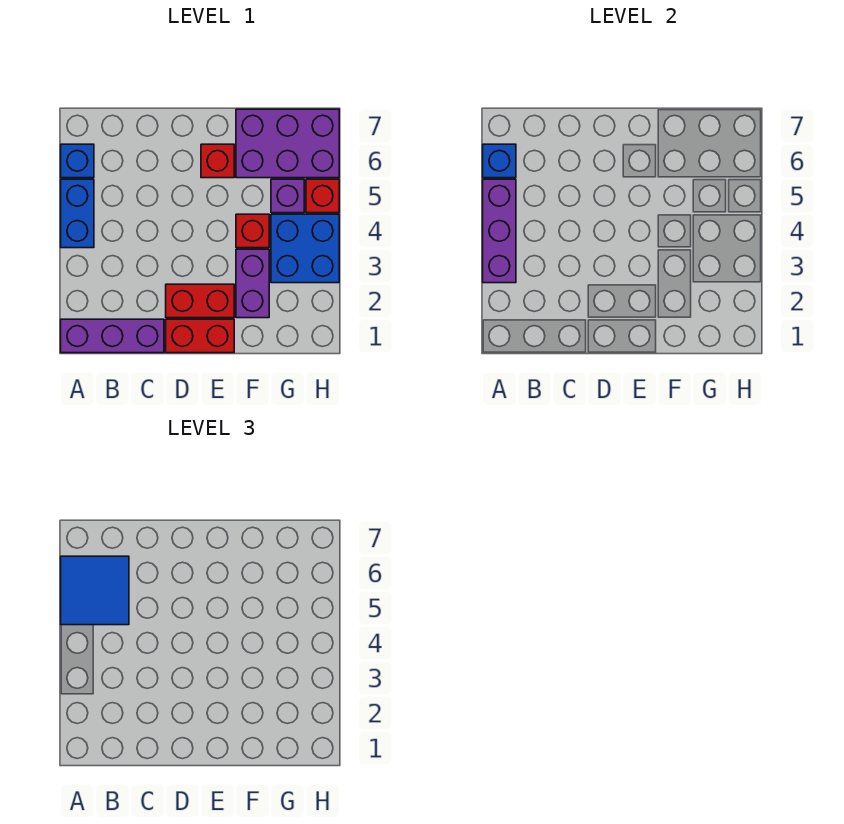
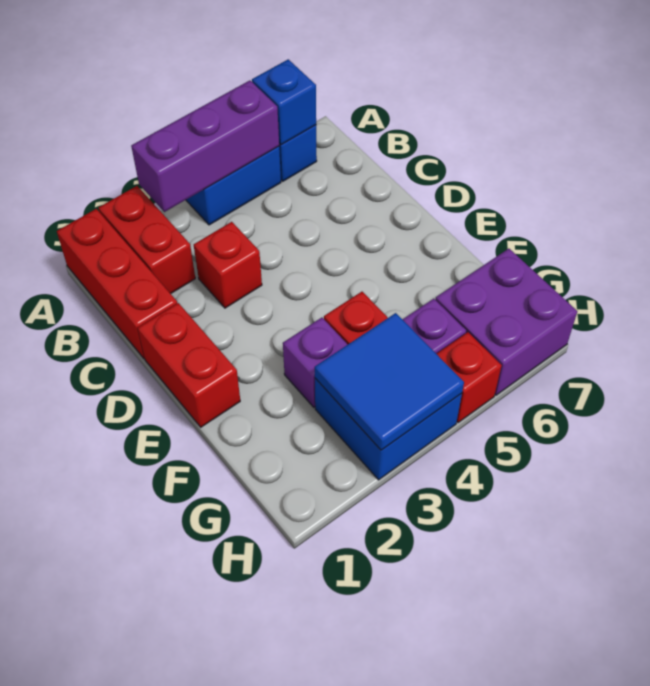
purple 1x3 brick [61,319,164,353] -> red 1x3 brick [57,209,177,359]
blue 2x2 tile [61,556,129,625] -> blue 2x2 tile moved to [315,313,464,450]
red 1x2 brick [166,284,234,318] -> red 1x2 brick moved to [99,186,195,294]
red 1x1 brick [201,144,234,178] -> red 1x1 brick moved to [194,222,262,308]
purple 1x2 brick [236,249,269,318] -> purple 1x1 brick [283,318,348,407]
purple 2x3 brick [236,109,339,178] -> purple 2x2 brick [435,249,577,395]

